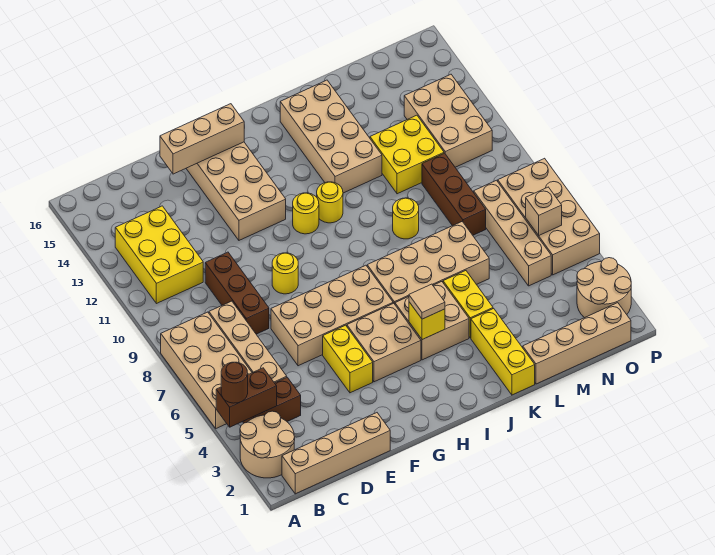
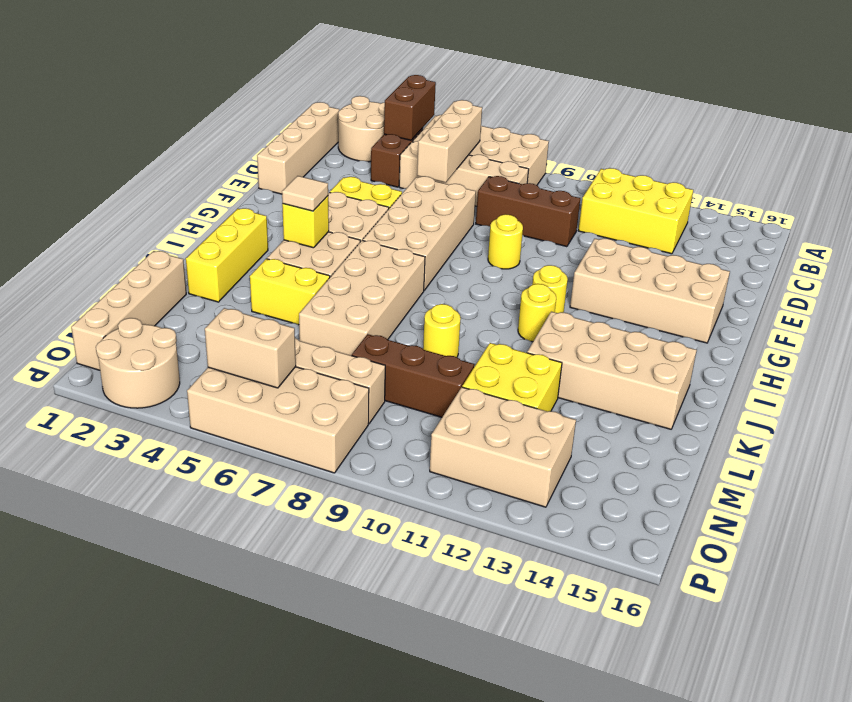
brown 1x1 round brick [221,362,248,403] -> none
tan 1x3 brick [160,104,244,174] -> tan 1x3 brick moved to [417,100,482,183]
yellow 1x3 brick [471,309,535,395] -> yellow 1x3 brick turned to [186,208,268,302]
tan 1x1 brick [526,187,562,235] -> tan 1x2 brick [205,308,296,388]

